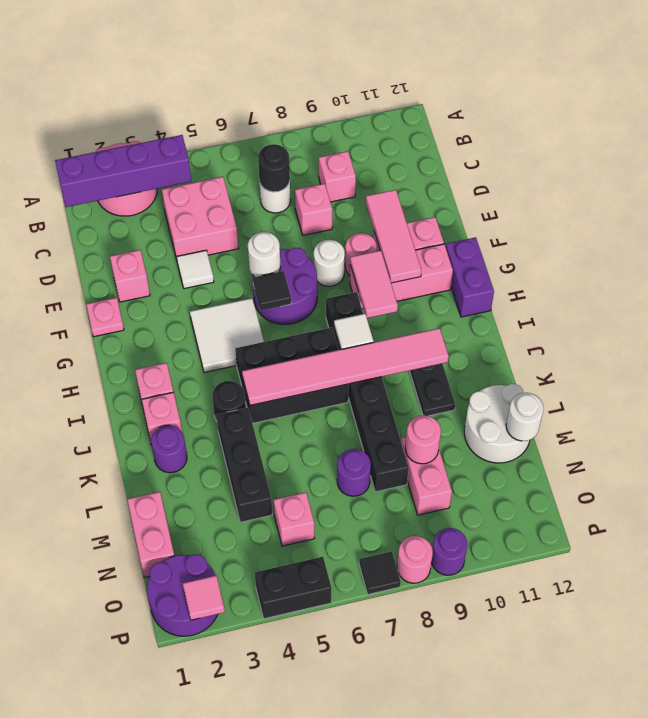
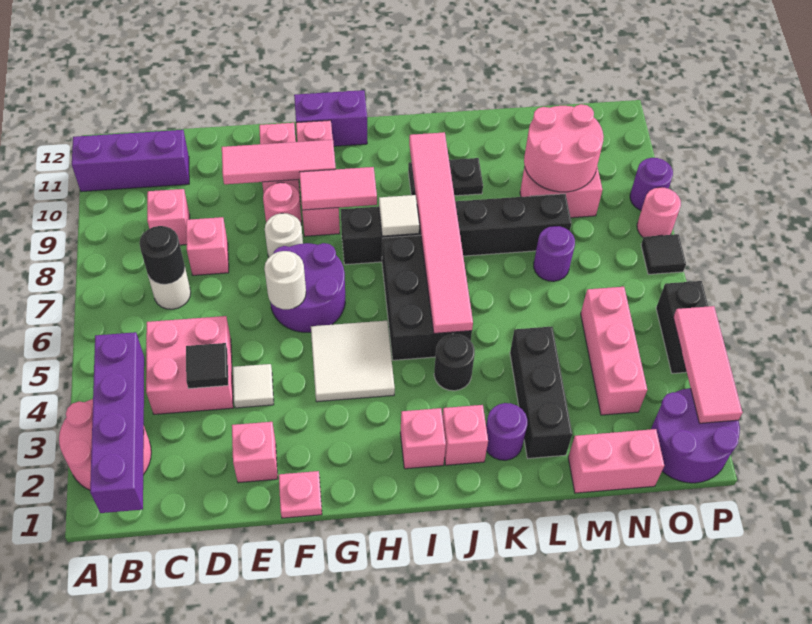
none -> purple 1x3 brick [72,130,189,192]
black 1x1 tile [253,271,291,311] -> black 1x1 tile moved to [186,343,228,389]
black 1x3 brick [216,408,272,522] -> black 1x3 brick turned to [510,327,572,459]
white 2x2 round brick [464,384,530,463] -> none
pink 1x1 round brick [405,415,441,464] -> pink 2x2 round brick [524,104,604,192]
white 1x1 round brick [506,393,544,441] -> none
pink 1x1 brick [274,492,315,546] -> pink 1x3 brick [581,286,647,415]
pink 1x1 tile [183,576,225,620] -> pink 1x3 tile [673,306,743,423]

